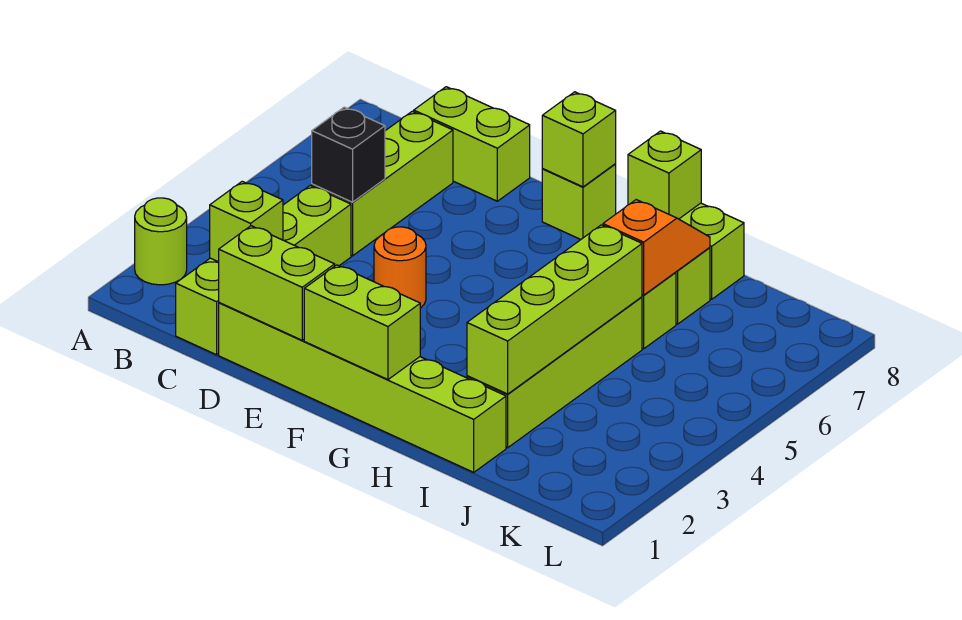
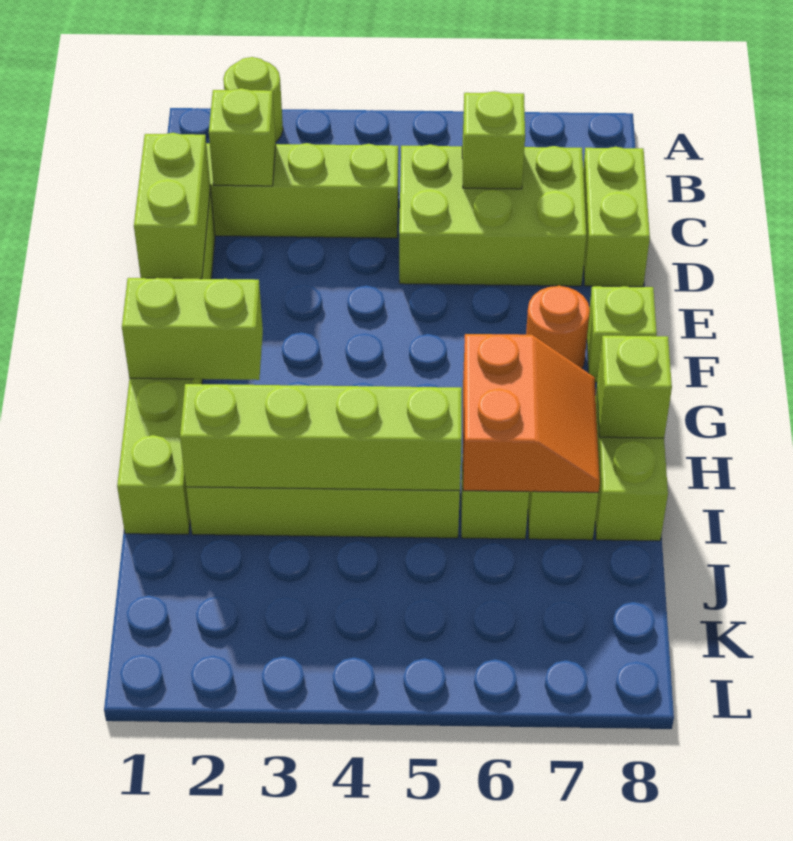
lime 1x3 brick [312,111,453,256] -> lime 2x3 brick [399,144,586,286]
black 1x1 brick [312,107,385,202] -> none
orange 1x1 round brick [374,227,426,308] -> orange 1x1 round brick moved to [526,286,590,368]
lime 1x2 brick [304,265,420,380] -> lime 1x2 brick turned to [122,278,263,380]
lime 1x1 brick [542,92,616,187] -> lime 1x1 brick moved to [462,91,525,189]
orange 1x2 slope [603,200,710,295] -> orange 2x2 slope [463,334,600,492]

